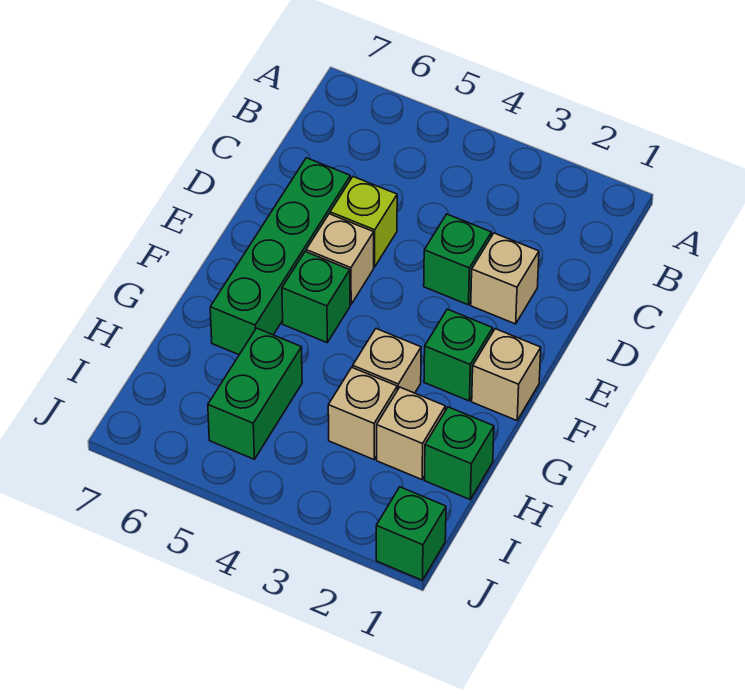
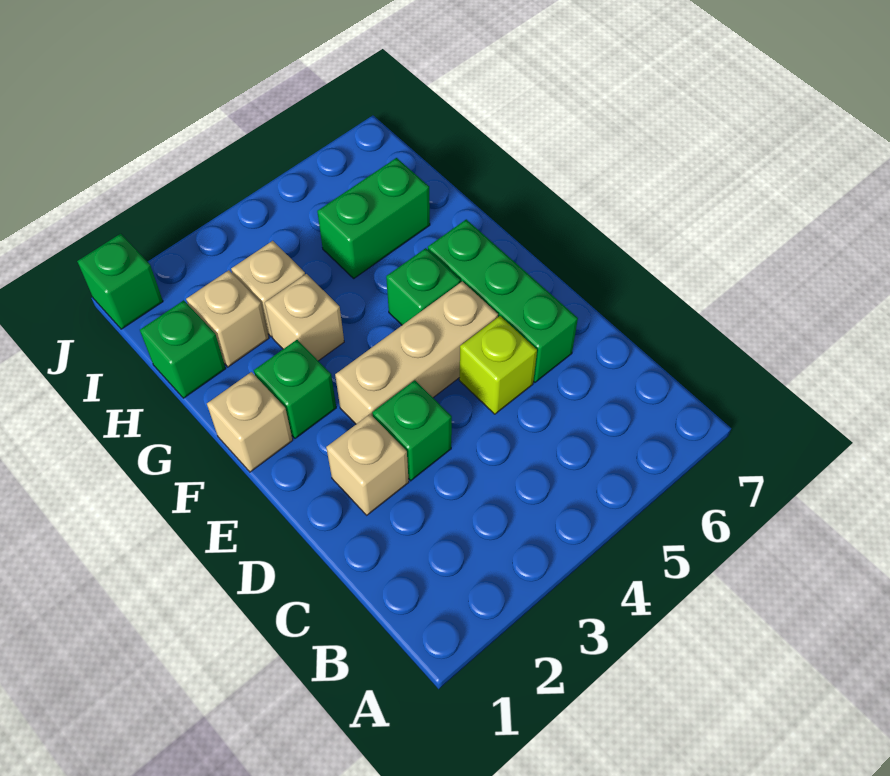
green 1x4 brick [210,158,351,355] -> green 1x3 brick [428,219,578,382]
tan 1x1 brick [306,214,374,304] -> tan 1x3 brick [335,281,498,424]
green 1x2 brick [208,328,302,459] -> green 1x2 brick turned to [317,158,430,278]

